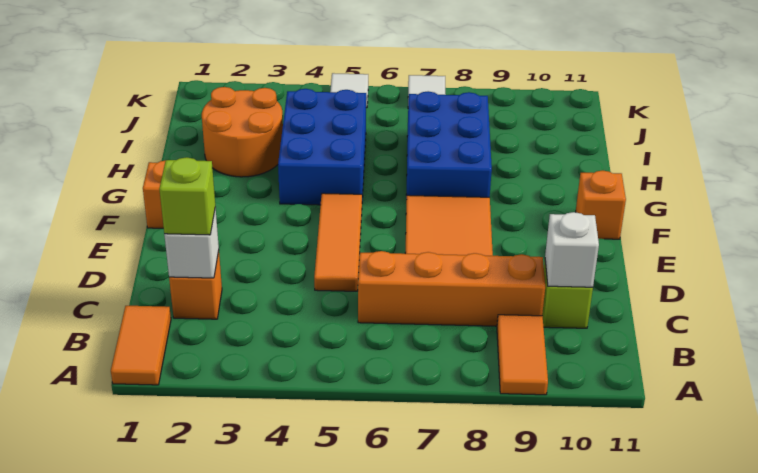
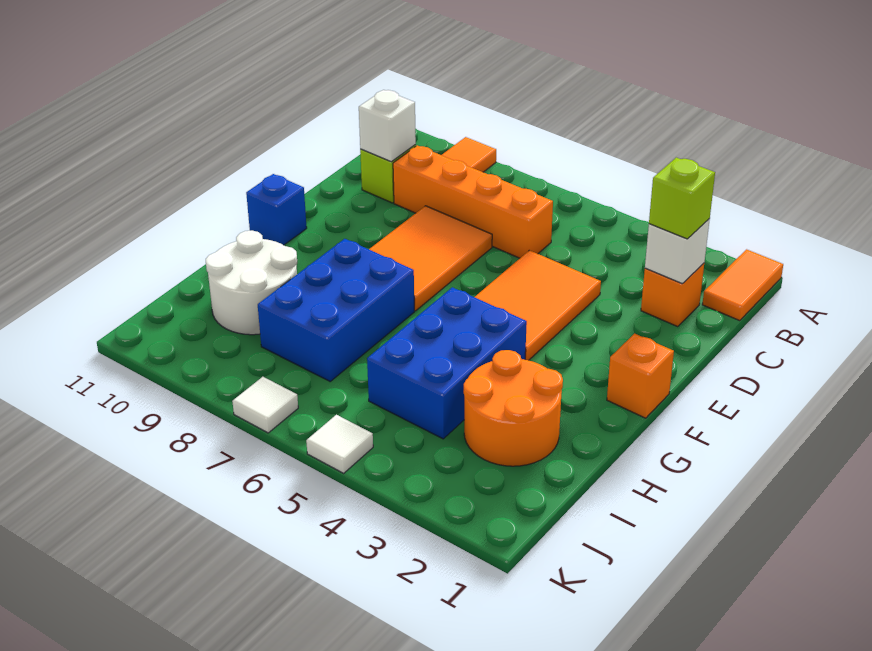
orange 1x3 tile [314,193,362,291] -> orange 2x3 tile [475,250,601,360]
orange 1x1 brick [576,170,626,239] -> blue 1x1 brick [246,174,307,245]
none -> white 2x2 round brick [206,231,297,335]

